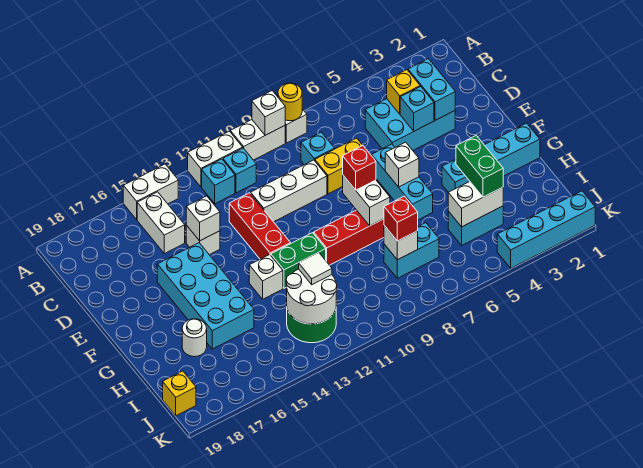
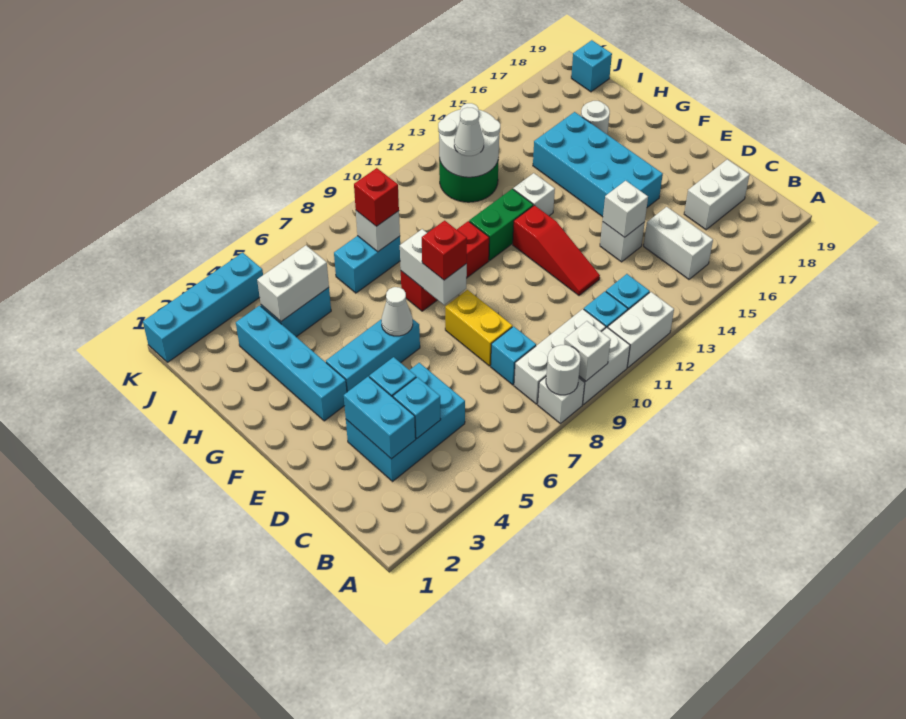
yellow 1x1 round brick [278,83,302,121] -> white 1x1 round brick [546,345,580,395]
white 1x2 brick [123,164,178,220] -> white 1x2 brick moved to [684,159,750,230]
yellow 1x1 brick [387,70,420,114] -> cyan 1x1 brick [393,377,441,438]
yellow 1x2 brick [315,138,363,194] -> yellow 1x2 brick turned to [445,290,512,366]
white 1x3 brick [251,160,327,222] -> white 1x3 brick moved to [514,309,606,404]
red 1x3 brick [229,193,291,259] -> red 1x3 slope [513,205,600,295]
cyan 1x3 brick [372,144,433,220] -> cyan 1x3 brick turned to [326,319,420,392]
white 1x1 brick [385,142,419,187] -> white 1x1 cone [381,287,413,336]
cyan 1x4 brick [442,123,540,192] -> cyan 1x4 brick turned to [236,306,347,421]
green 1x2 brick [456,136,503,197] -> none
white 1x1 tile [299,252,332,285] -> white 1x1 cone [454,107,484,156]
yellow 1x1 brick [163,371,196,416] -> cyan 1x1 brick [571,40,612,92]

